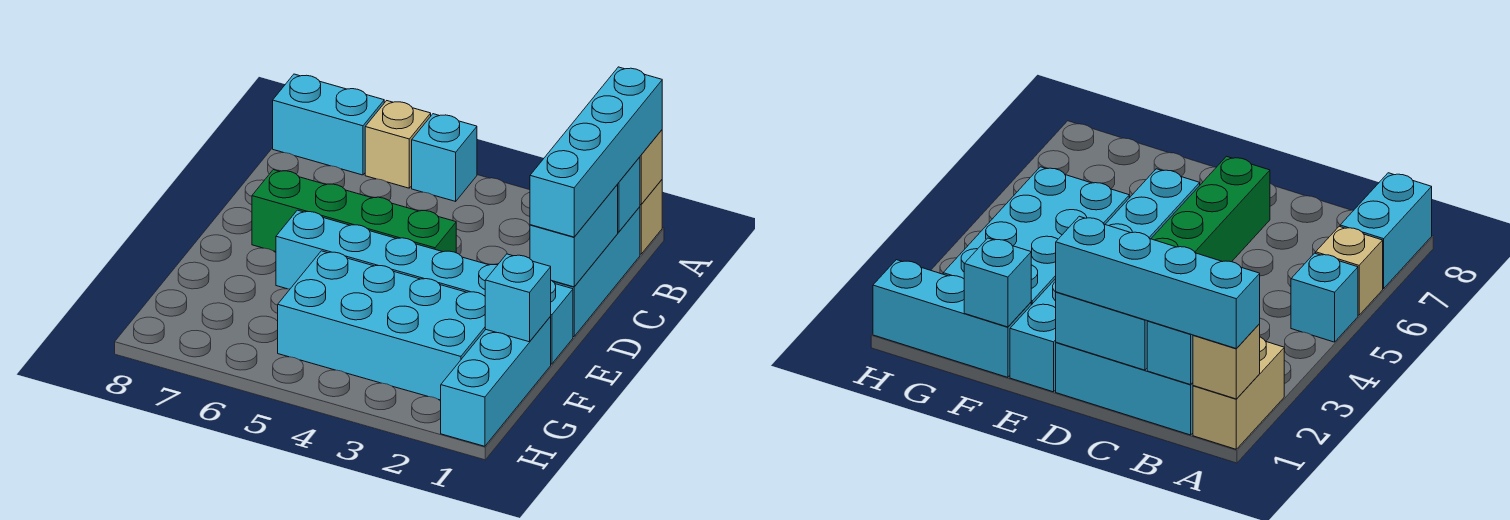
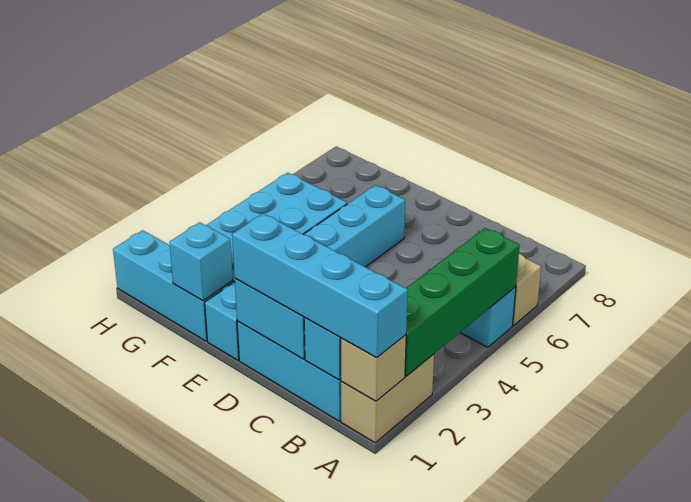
cyan 1x2 brick [273,74,384,175] -> none
green 1x4 brick [252,170,456,253] -> green 1x4 brick moved to [405,228,520,376]

